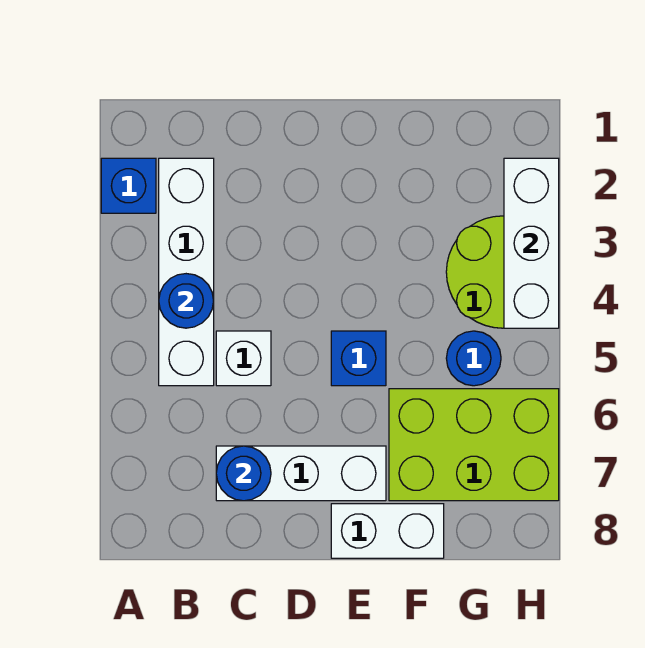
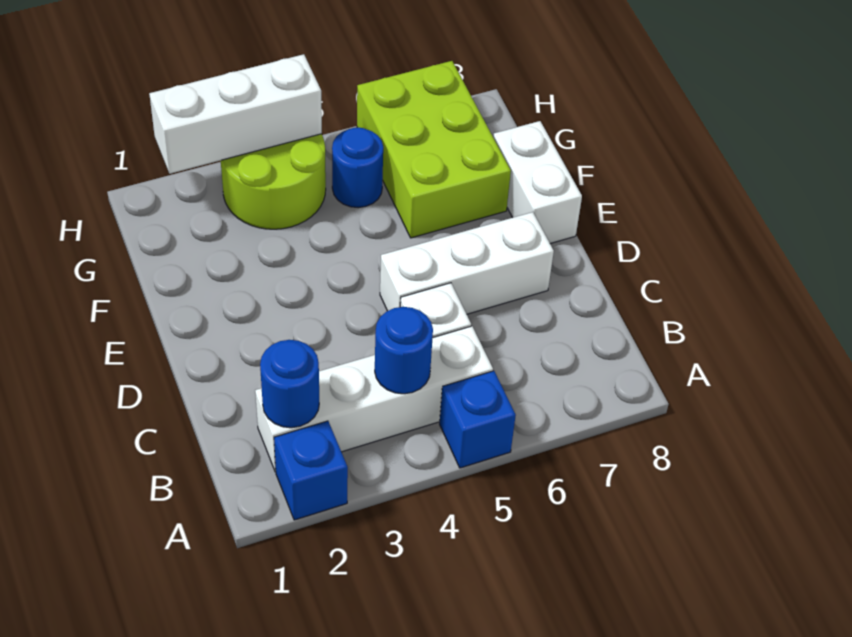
white 1x3 brick [216,446,386,501] -> white 1x3 brick turned to [380,212,554,314]
blue 1x1 round brick [216,446,271,501] -> blue 1x1 round brick moved to [260,340,319,428]
blue 1x1 brick [331,331,386,386] -> blue 1x1 brick moved to [440,371,516,468]

